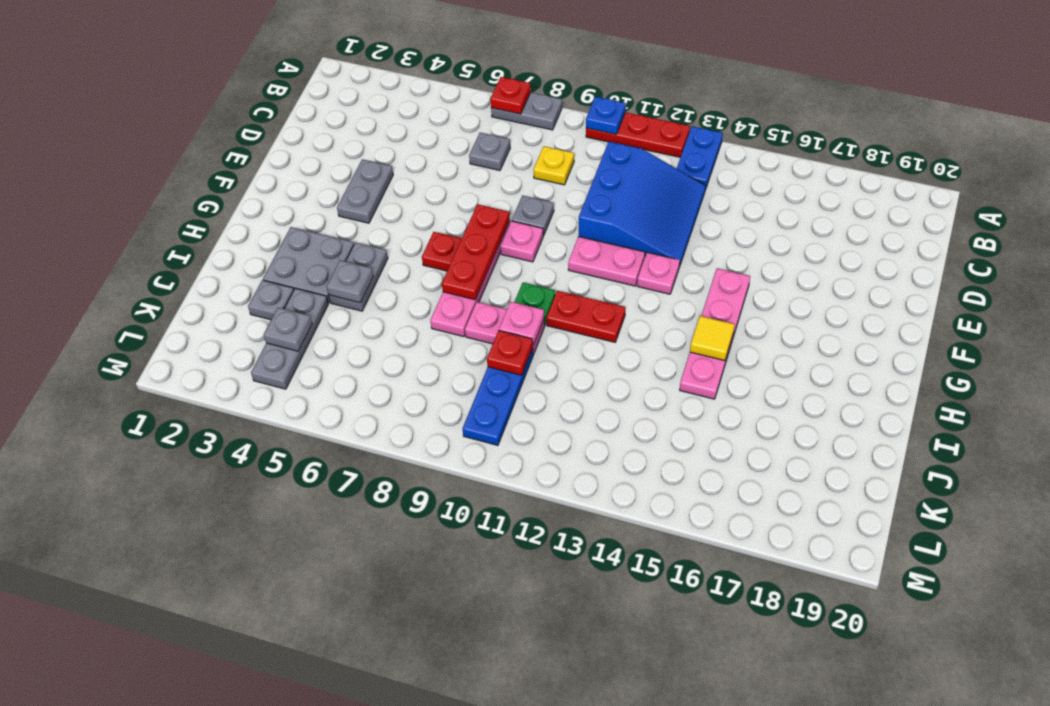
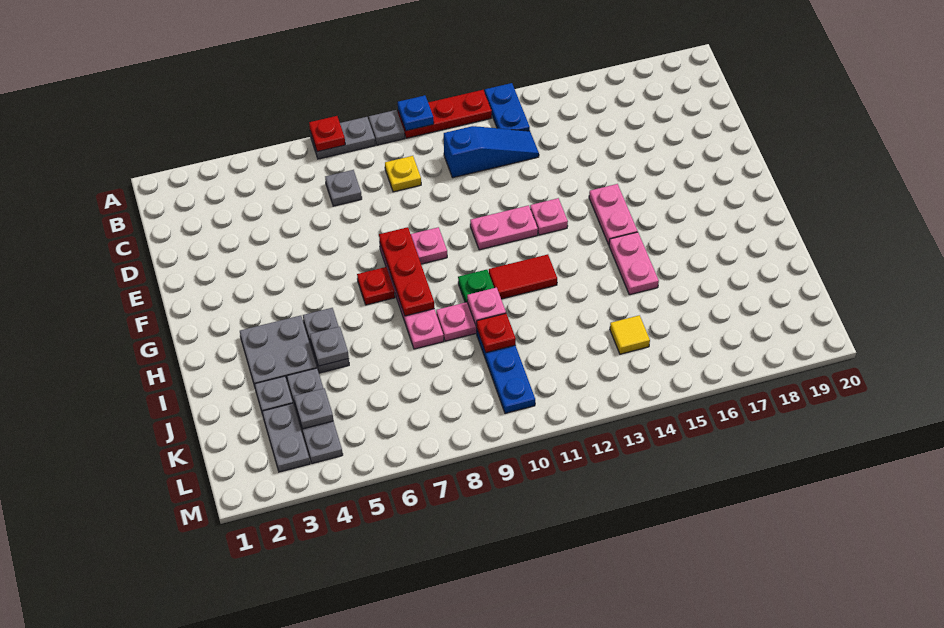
blue 3x3 slope [579,142,706,267] -> blue 1x3 slope [444,126,539,178]
grey 1x2 plate [337,159,393,223] -> grey 1x2 plate moved to [262,403,310,472]
grey 1x1 plate [512,195,554,236] -> grey 1x1 plate moved to [369,110,405,145]
red 1x2 plate [547,291,625,342] -> red 1x2 tile [489,254,557,299]
yellow 1x1 tile [690,316,735,361] -> yellow 1x1 tile moved to [610,315,650,354]

